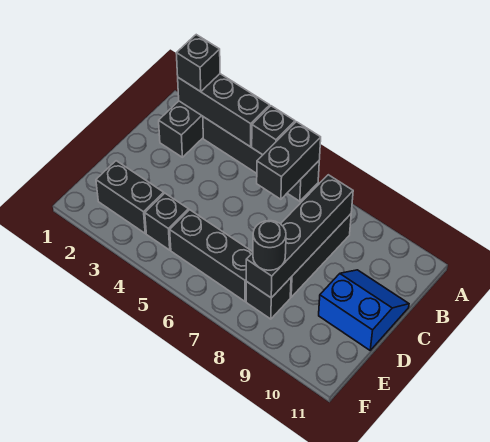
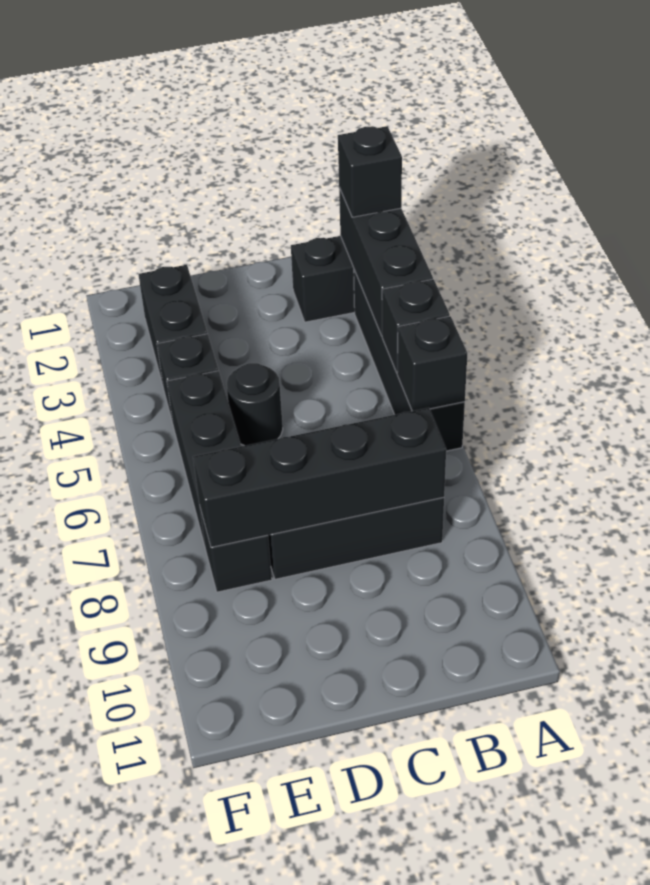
black 1x2 brick [257,122,321,199] -> black 1x1 brick [397,316,467,411]
blue 2x2 slope [319,270,409,350] -> none
black 1x1 round brick [253,221,286,270] -> black 1x1 round brick moved to [227,363,283,446]

